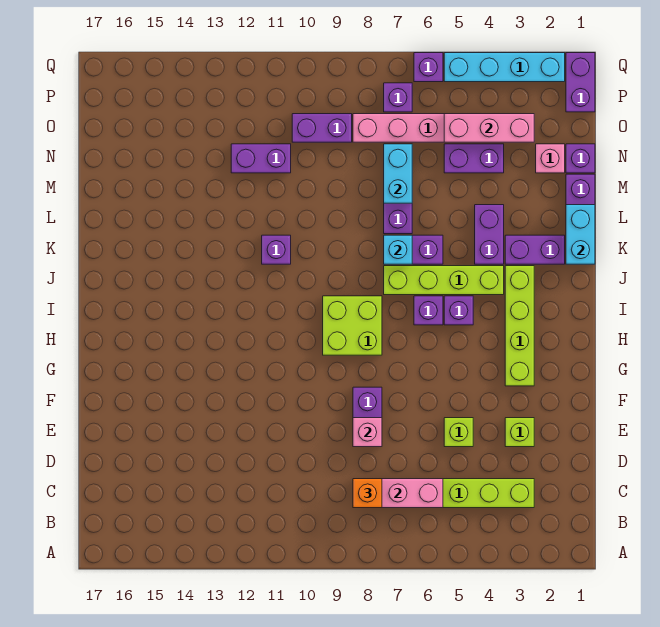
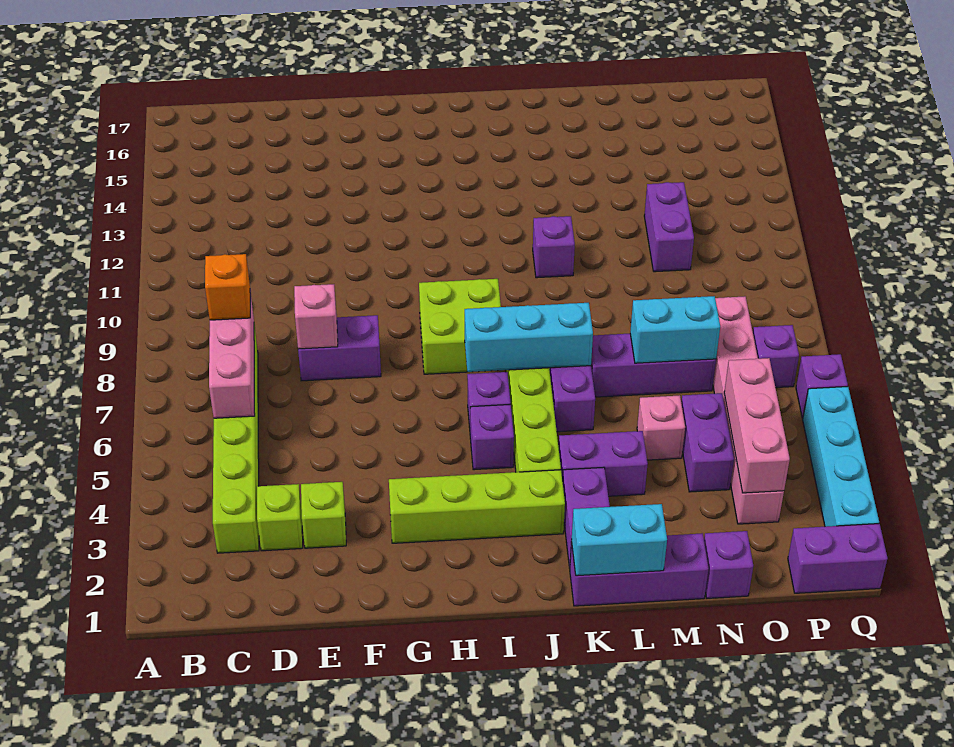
lime 1x1 brick [444,418,473,447] -> lime 1x1 brick moved to [257,484,303,551]
cyan 1x1 brick [384,235,412,264] -> cyan 1x3 brick [465,303,593,372]
pink 1x1 brick [536,144,565,173] -> pink 1x1 brick moved to [637,395,685,460]
purple 1x2 brick [292,114,352,142] -> none

